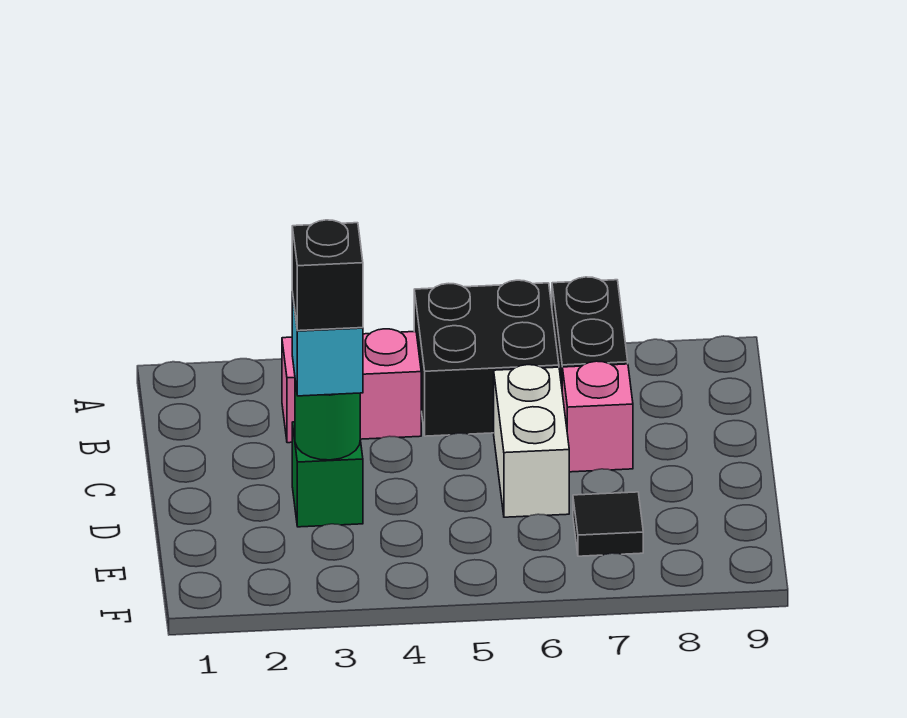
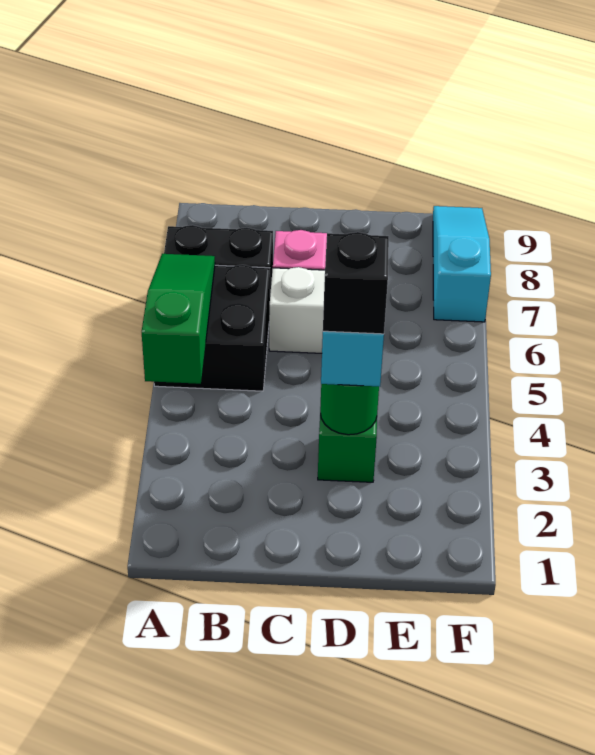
none -> green 1x3 slope [142,254,215,384]
pink 1x2 brick [282,329,421,443] -> none
black 1x1 tile [573,492,643,556] -> none
none -> cyan 1x3 slope [433,206,491,322]

